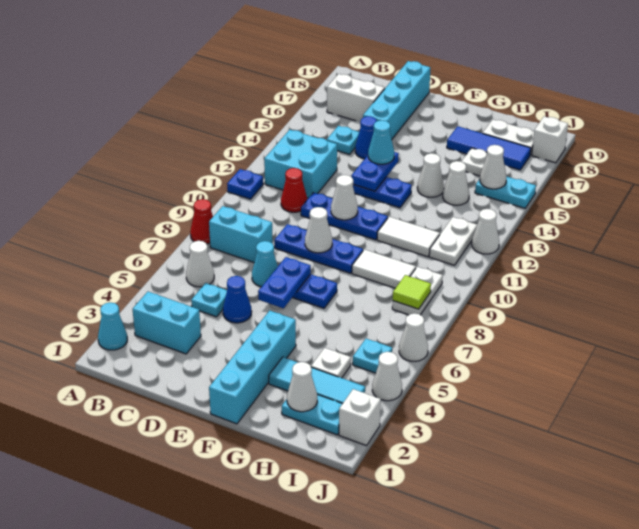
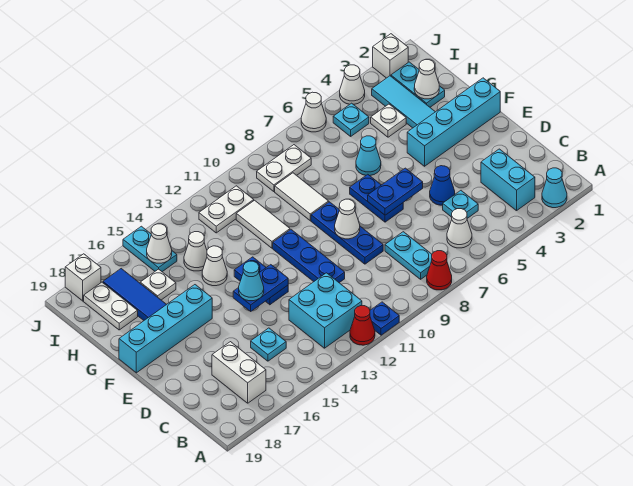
cyan 1x2 brick [209,206,273,262] -> cyan 1x2 plate [385,232,432,279]
red 1x1 cone [281,168,307,212] -> red 1x1 cone moved to [350,306,375,345]
cyan 1x1 cone [252,241,278,287] -> cyan 1x1 cone moved to [356,136,381,176]
blue 1x1 cone [355,116,377,159] -> none
cyan 1x4 brick [363,61,430,139] -> cyan 1x4 brick moved to [119,285,212,373]
white 1x1 cone [331,175,358,220] -> none
lime 1x1 tile [393,275,431,309] -> none
white 1x1 cone [472,209,499,254] -> none

